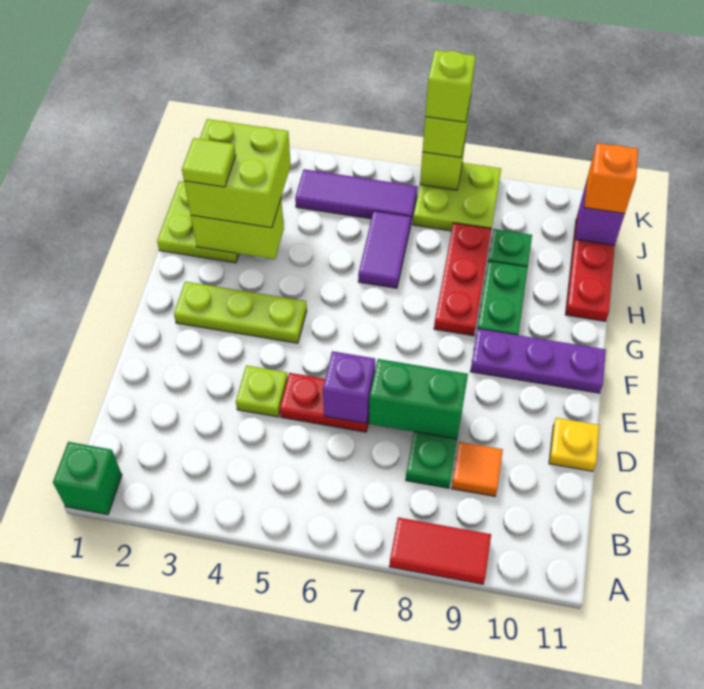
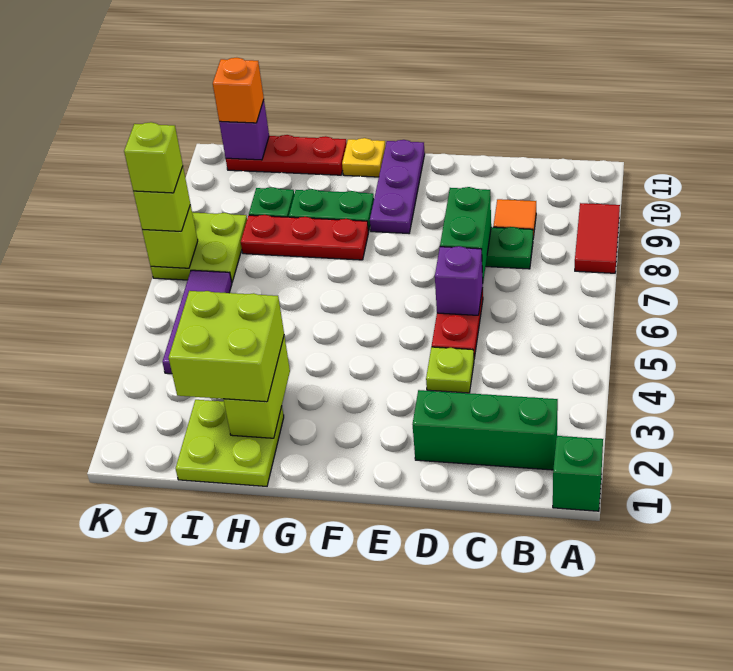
none -> green 1x3 brick [413,390,558,470]
yellow 1x1 plate [549,418,599,471] -> yellow 1x1 plate moved to [342,138,385,177]
lime 1x3 plate [174,282,307,343] -> none
lime 1x1 tile [182,138,236,187] -> none
purple 1x2 tile [358,211,411,288] -> none

